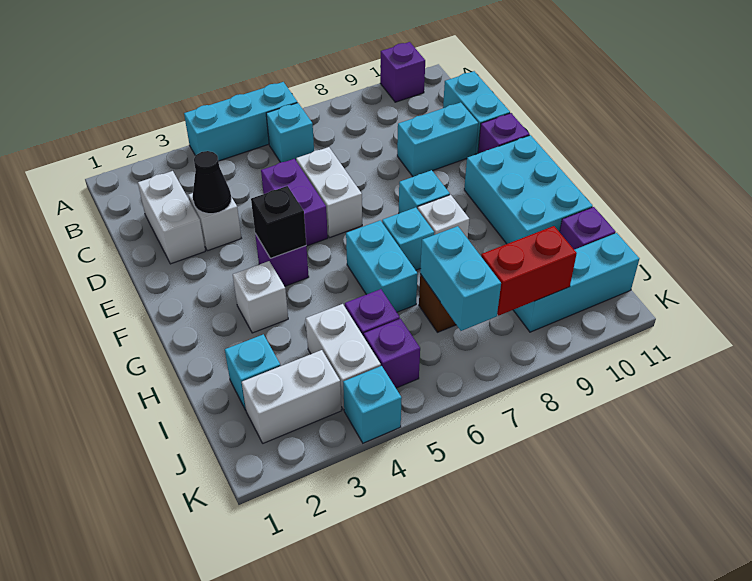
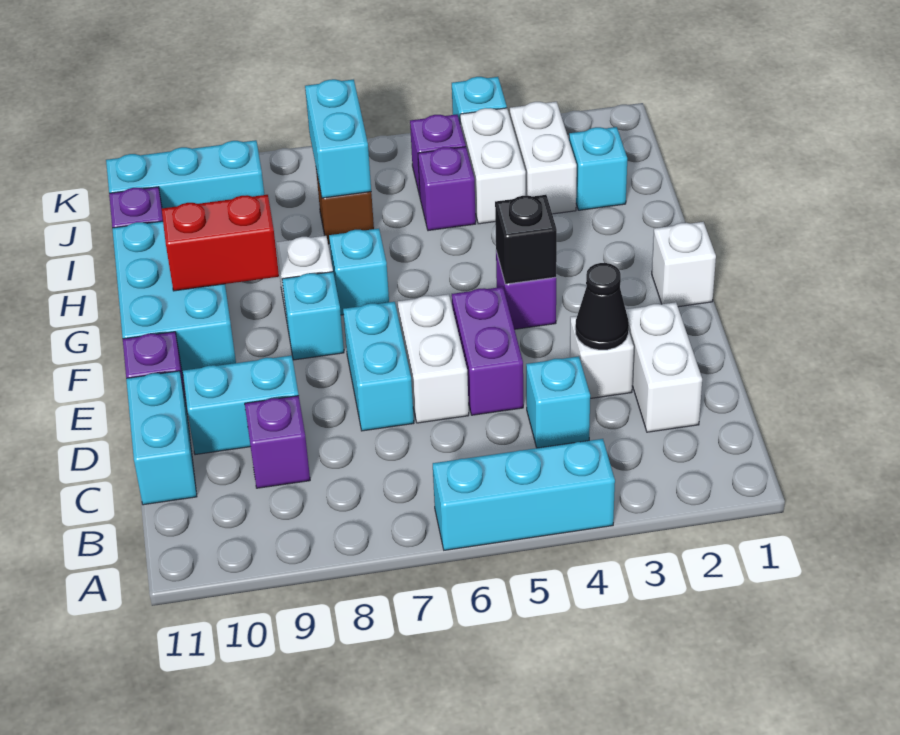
purple 1x1 brick [380,42,425,102] -> purple 1x1 brick moved to [245,396,310,488]
cyan 1x1 brick [266,103,314,162] -> cyan 1x1 brick moved to [526,356,590,448]
white 1x1 brick [233,261,288,333] -> white 1x1 brick moved to [652,222,716,307]
cyan 1x2 brick [346,220,418,312] -> cyan 1x2 brick moved to [343,302,414,431]
white 1x2 brick [242,350,342,443] -> white 1x2 brick turned to [510,102,577,214]
red 1x2 brick [481,226,577,315] -> red 1x2 brick moved to [162,195,279,291]

